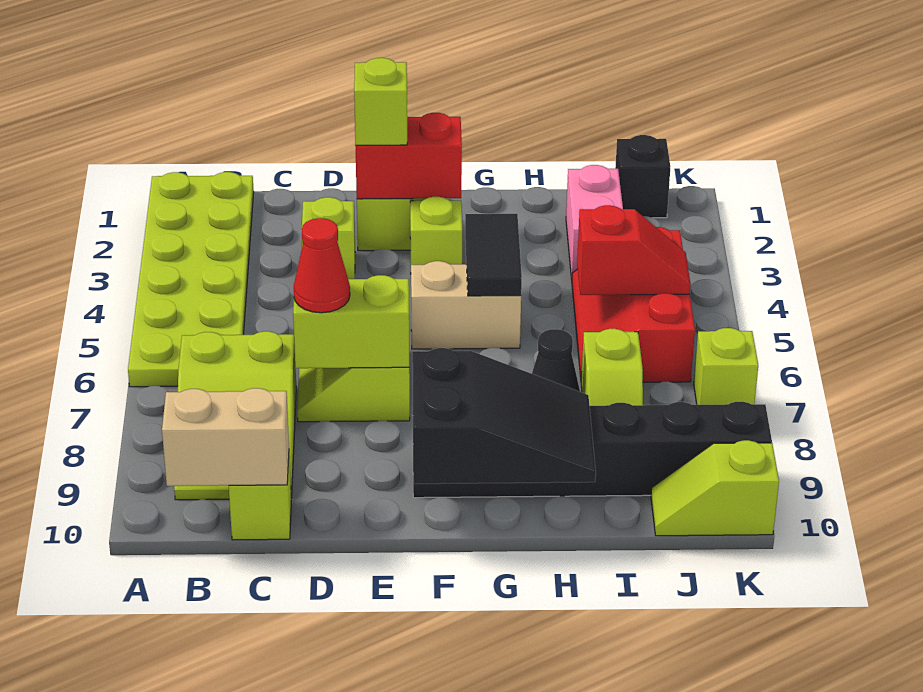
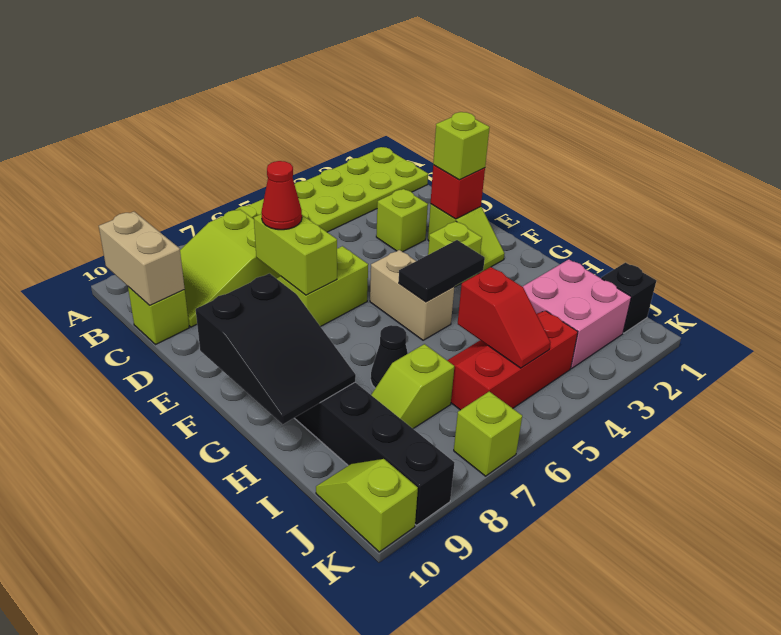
red 1x2 brick [356,113,462,199] -> red 1x1 brick [431,165,485,219]
pink 1x2 brick [566,165,623,279] -> pink 2x2 brick [522,259,631,369]

